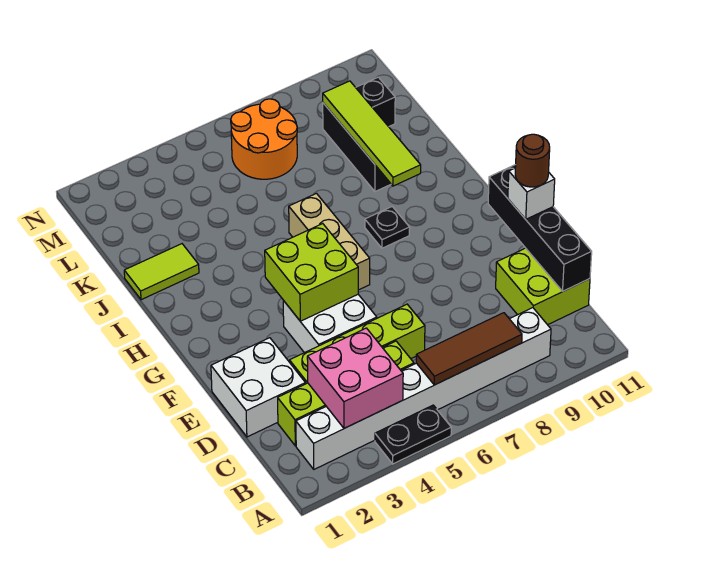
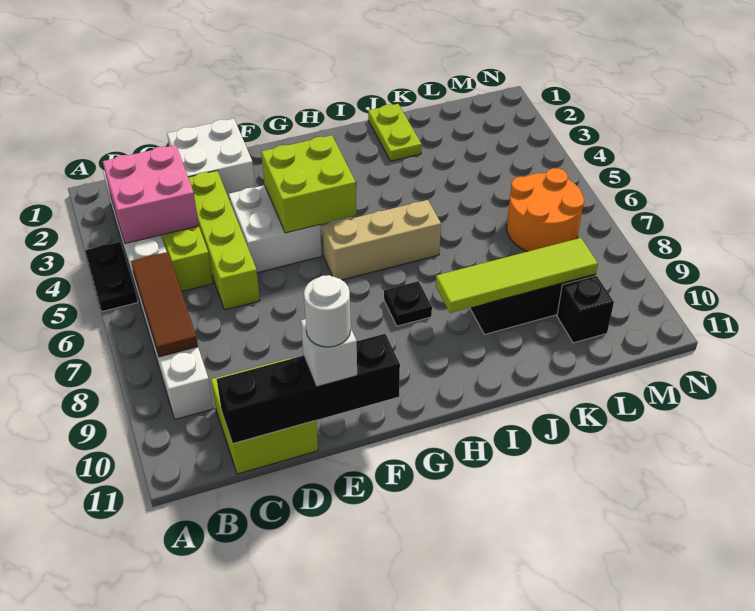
brown 1x1 round brick [515,134,550,187] -> white 1x1 round brick [304,275,351,347]
lime 1x2 tile [124,244,199,300] -> lime 1x2 plate [368,104,422,161]

